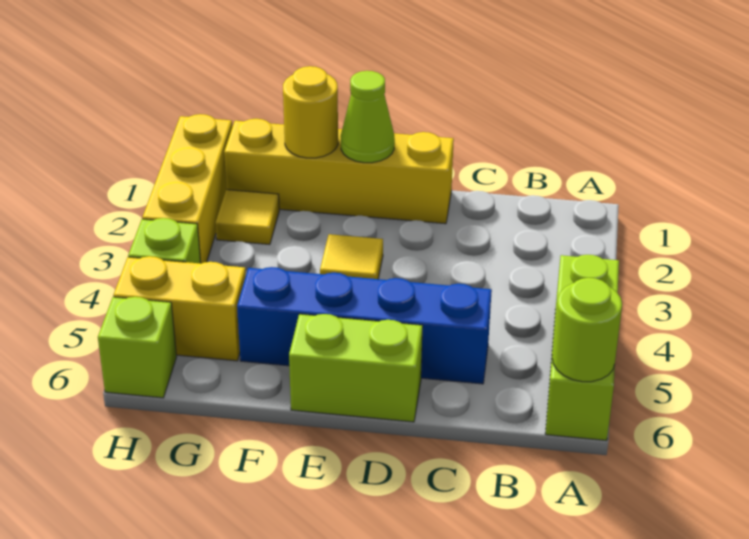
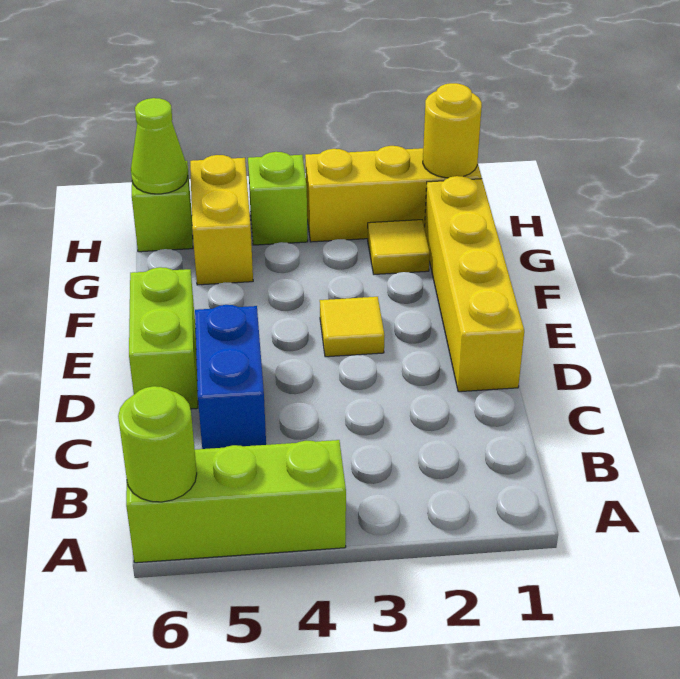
blue 1x4 brick [237,267,492,384] -> blue 1x2 brick [195,305,266,449]
lime 1x1 cone [341,71,395,163] -> lime 1x1 cone moved to [131,98,188,194]
yellow 1x1 round brick [283,66,338,158] -> yellow 1x1 round brick moved to [423,83,482,178]

